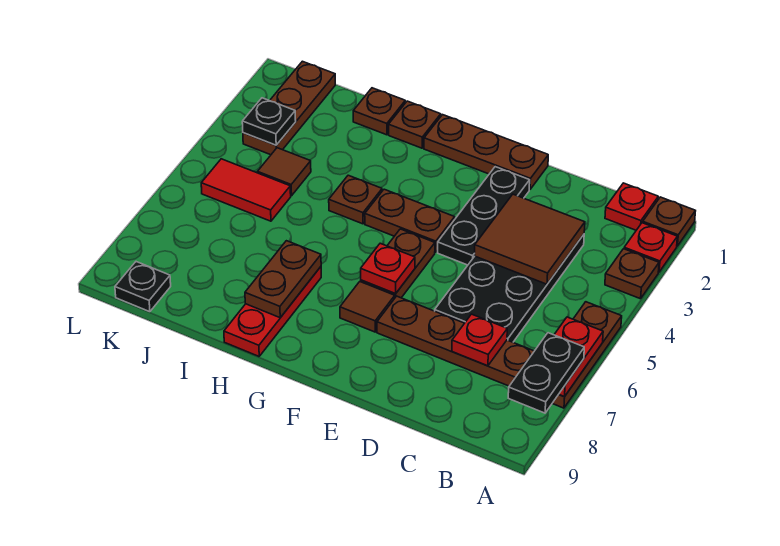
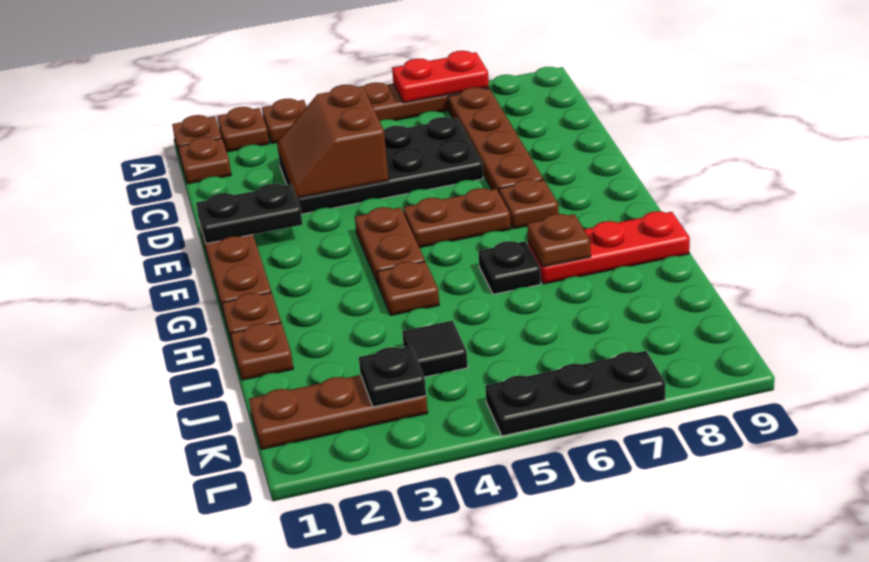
red 1x1 plate [624,223,677,272] -> brown 1x1 plate [217,107,269,152]
black 1x2 plate [508,333,584,413] -> black 1x2 plate moved to [196,184,303,244]
red 1x1 plate [605,183,658,230] -> brown 1x1 plate [178,137,231,184]
brown 2x2 tile [474,194,585,284] -> brown 2x2 slope [277,85,389,198]
red 1x1 plate [452,314,507,366] -> none
black 1x3 plate [438,167,530,265] -> black 1x3 plate moved to [485,351,665,436]
red 1x1 plate [361,243,415,294] -> none
brown 1x1 tile [340,282,395,332] -> brown 1x1 plate [499,179,559,229]
brown 1x2 plate [245,241,321,318] -> brown 1x1 plate [527,214,591,267]
brown 1x1 tile [258,148,311,196] -> black 1x1 tile [402,321,468,377]
red 1x2 tile [201,159,291,221] -> none
black 1x1 plate [115,262,171,312] -> black 1x1 plate moved to [478,241,541,294]

